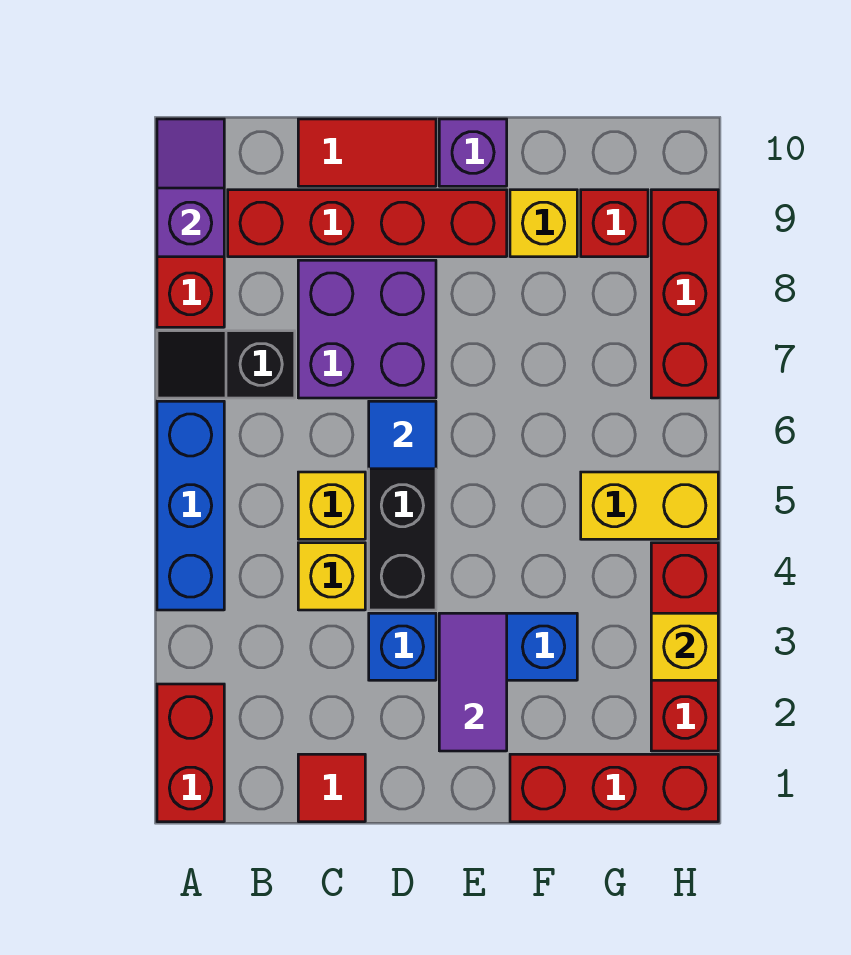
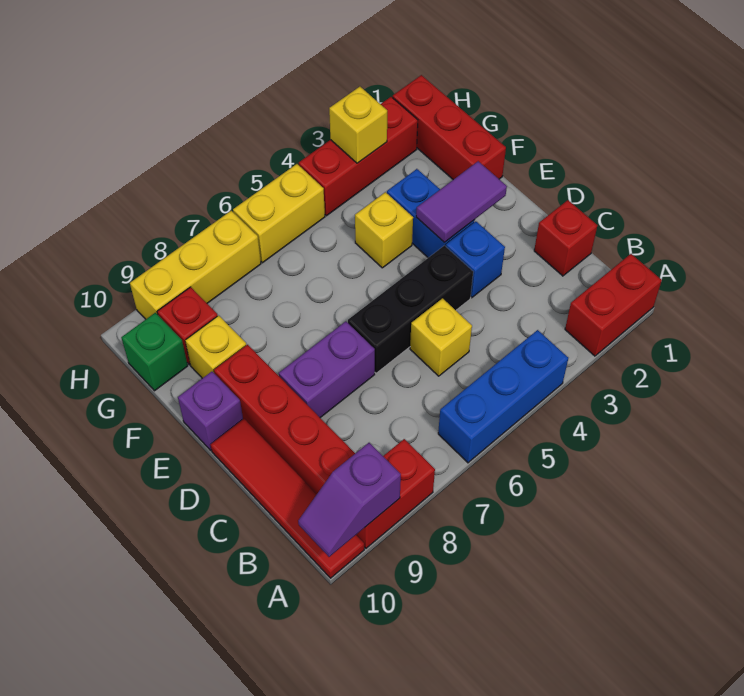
black 1x2 slope [157,331,295,398] -> none
red 1x1 tile [298,754,365,822] -> red 1x1 brick [534,200,597,276]
yellow 1x1 brick [298,543,365,610] -> yellow 1x1 brick moved to [355,192,413,268]
purple 2x2 brick [298,260,436,398] -> purple 1x2 brick [279,321,375,418]
red 1x2 tile [298,119,436,186] -> red 1x4 tile [210,419,364,578]
blue 1x1 tile [369,401,436,469] -> none
yellow 1x2 brick [581,472,718,539] -> yellow 1x2 brick turned to [233,164,325,263]
none -> green 1x1 brick [121,313,188,391]
red 1x3 brick [651,190,718,398] -> yellow 1x3 brick [130,211,261,319]

